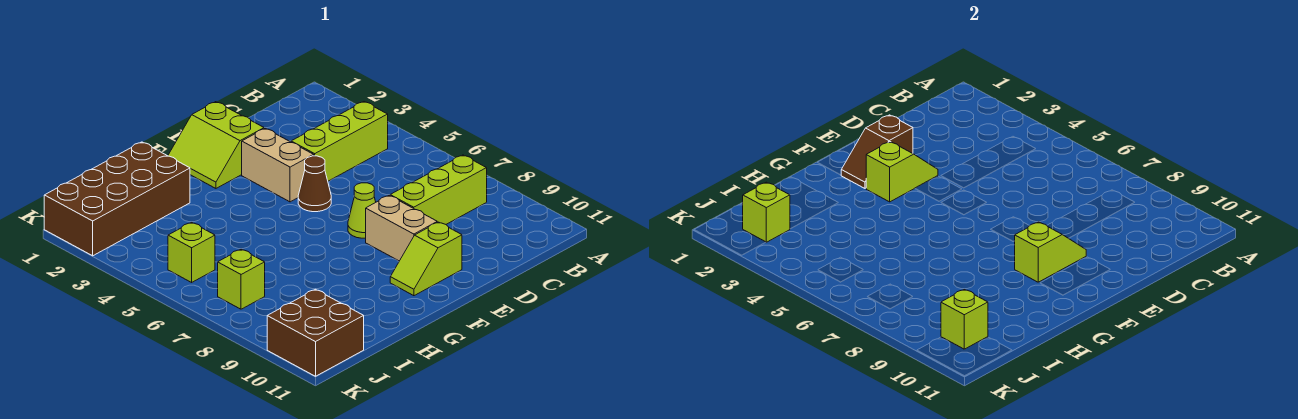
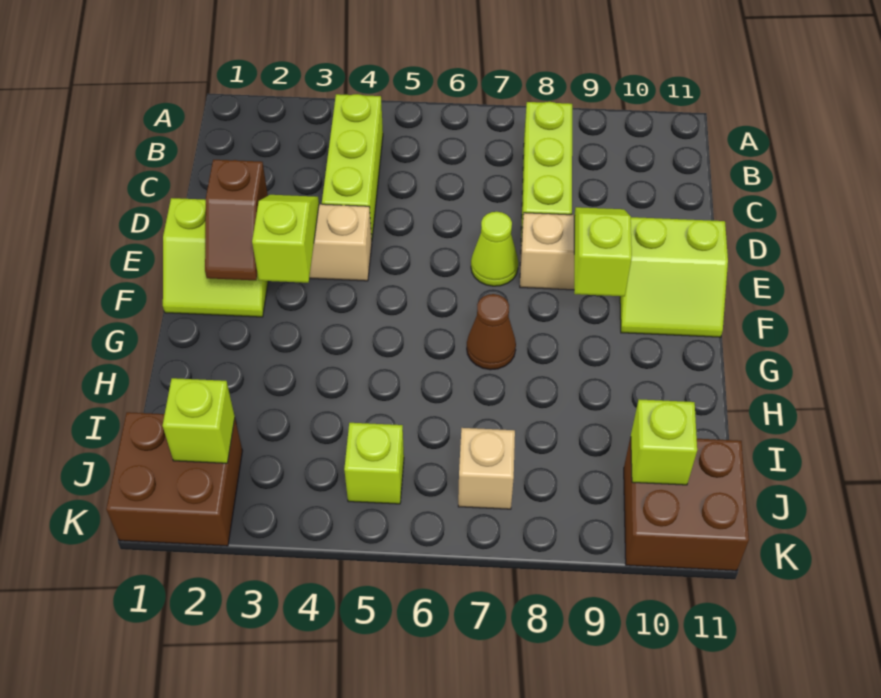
brown 1x1 cone [298,156,331,212] -> brown 1x1 cone moved to [467,294,516,370]
lime 1x2 slope [390,222,462,296] -> lime 2x2 slope [620,217,728,337]
brown 2x4 brick [44,142,190,256] -> brown 2x2 brick [106,412,242,546]
lime 1x1 brick [218,249,265,309] -> tan 1x1 brick [458,428,515,509]

